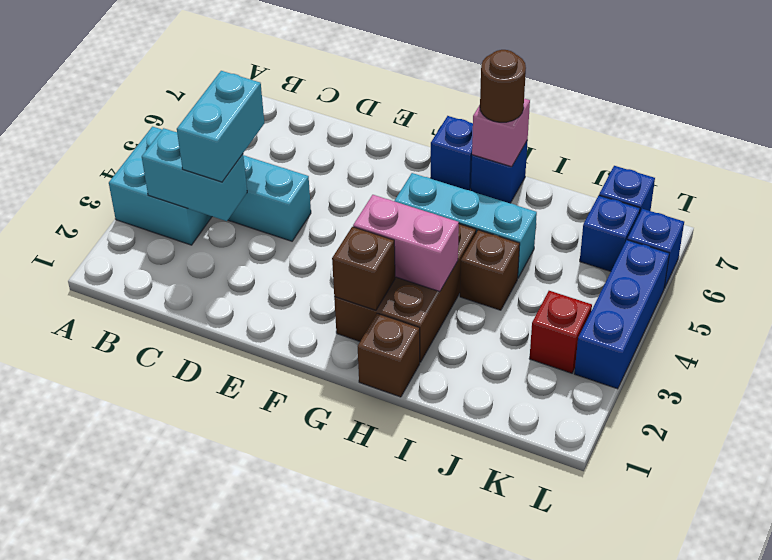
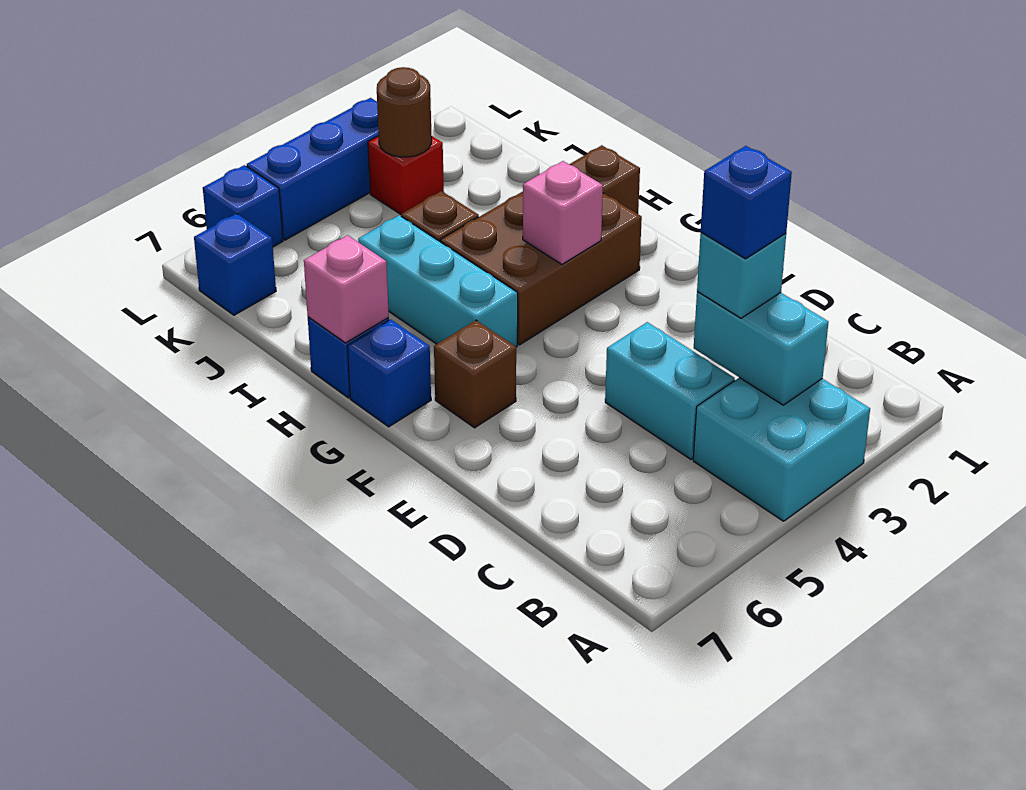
cyan 1x2 brick [177,71,264,182] -> cyan 1x1 brick [697,233,786,318]
brown 1x1 brick [332,227,395,310] -> brown 1x1 brick moved to [434,320,516,428]
pink 1x2 brick [353,195,459,292] -> pink 1x1 brick [523,161,603,264]
brown 1x1 round brick [480,50,526,122] -> brown 1x1 round brick moved to [377,67,432,157]
blue 1x1 brick [580,196,640,271] -> blue 1x1 brick moved to [701,146,792,259]

